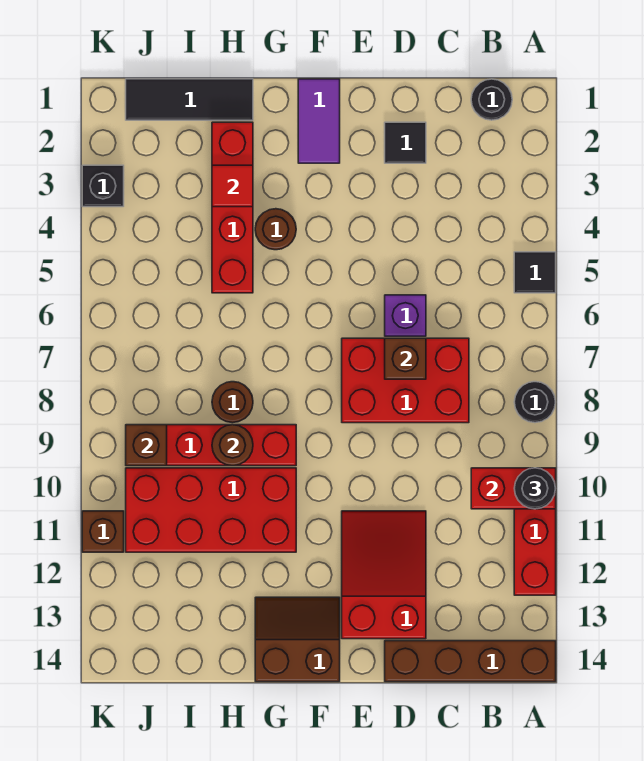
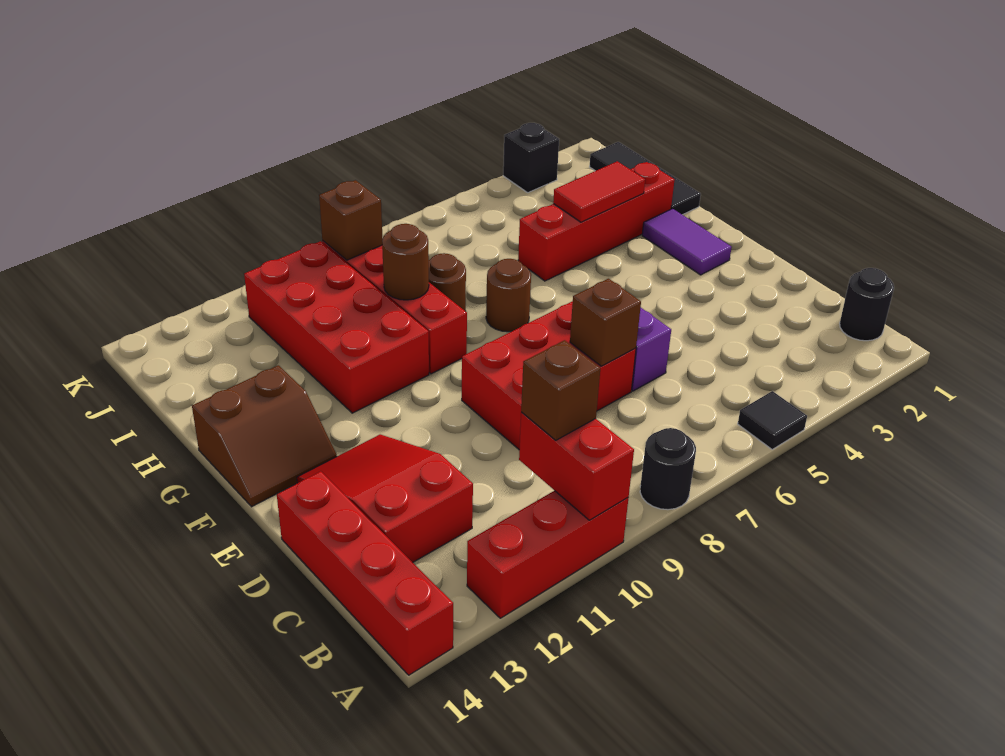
black 1x1 round brick [514,468,556,509] -> none
brown 1x4 brick [385,641,556,682] -> red 1x4 brick [277,471,453,675]
red 2x3 brick [342,338,469,423] -> red 2x3 brick turned to [462,301,636,450]
black 1x1 tile [385,122,426,163] -> none
red 2x3 slope [342,511,426,639] -> red 2x3 slope turned to [297,434,473,562]
purple 1x2 tile [298,79,340,163] -> purple 1x2 tile turned to [642,209,732,275]
brown 2x2 slope [255,597,340,682] -> brown 2x2 slope turned to [192,365,337,507]
brown 1x1 round brick [255,209,296,250] -> brown 1x1 round brick moved to [486,259,531,332]
red 1x1 tile [212,165,253,207] -> red 1x2 tile [553,161,645,222]
brown 1x1 brick [82,511,124,552] -> brown 1x1 brick moved to [521,340,600,440]

